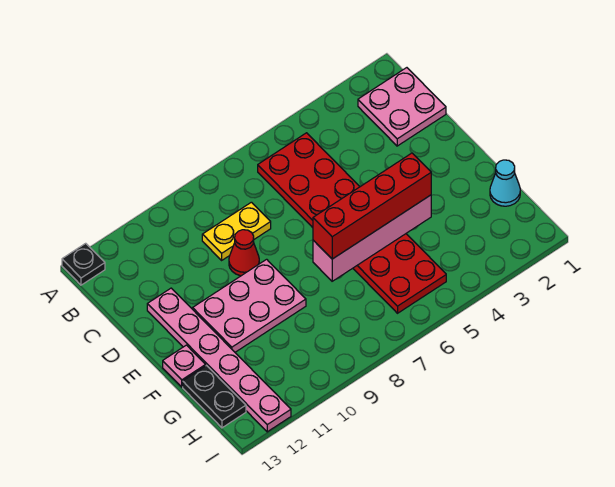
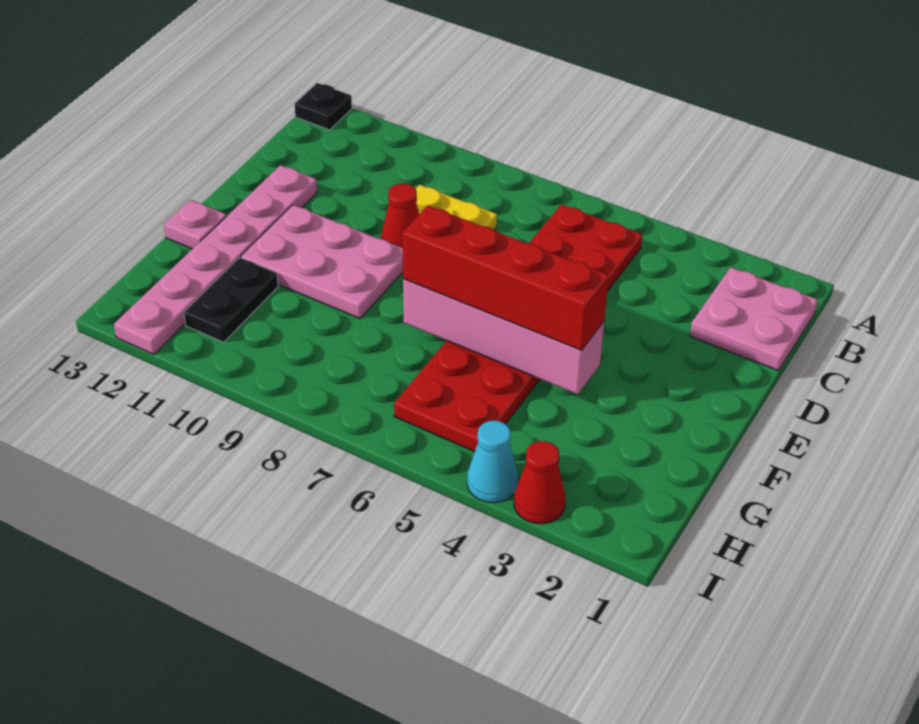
cyan 1x1 cone [490,160,520,206] -> cyan 1x1 cone moved to [467,421,518,503]
black 1x2 plate [183,366,246,428] -> black 1x2 plate moved to [184,257,278,342]
none -> red 1x1 cone [514,441,565,524]

